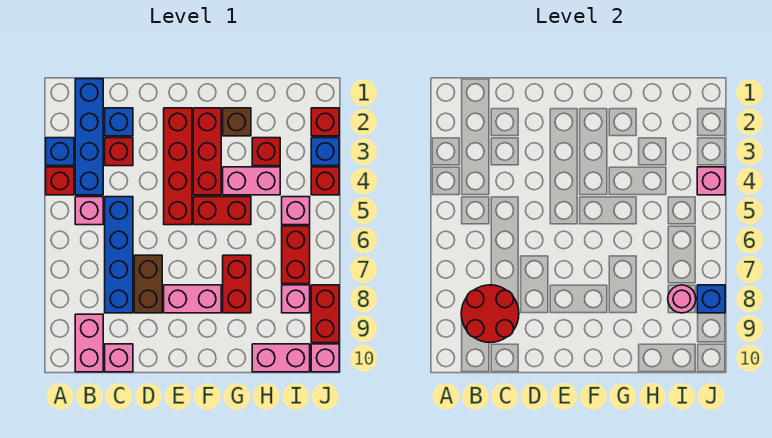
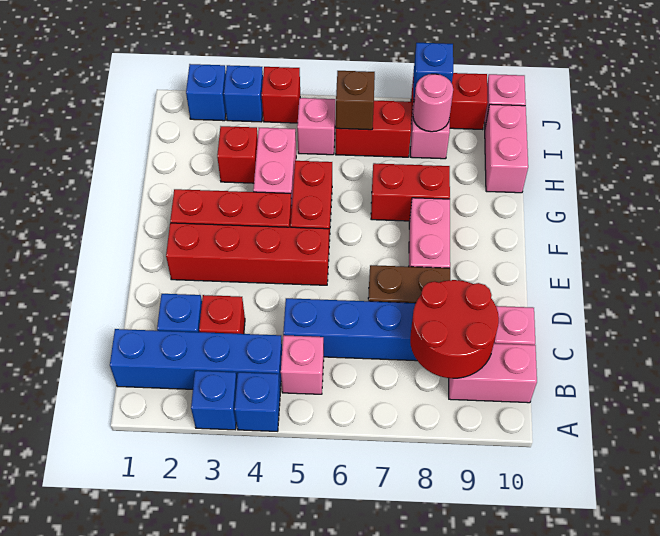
red 1x1 brick [46,167,74,195] -> blue 1x1 brick [235,372,280,431]
brown 1x1 brick [223,108,251,136] -> brown 1x1 brick moved to [336,71,375,130]
red 1x1 brick [311,108,339,136] -> blue 1x1 brick [186,64,226,121]
pink 1x1 brick [697,167,725,195] -> none

